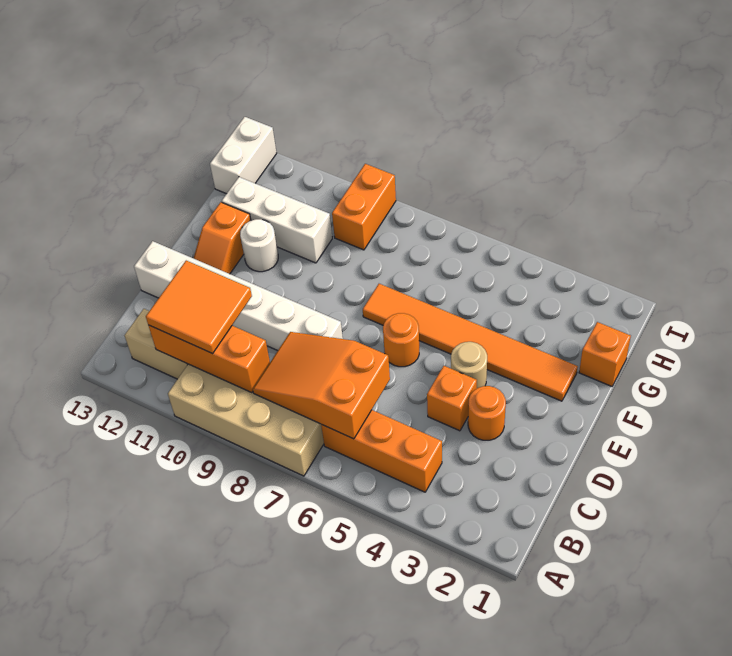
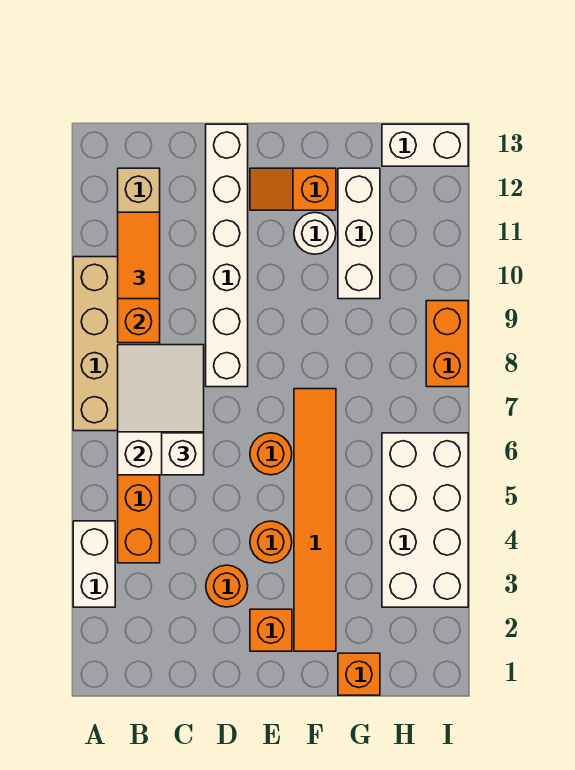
none -> white 1x2 brick [73,521,115,607]
orange 2x3 slope [253,332,390,439] -> white 2x3 slope [118,345,204,475]
orange 2x2 tile [146,261,252,354] -> orange 1x2 tile [118,212,160,299]
none -> white 1x1 brick [162,433,204,475]
orange 1x1 brick [427,366,477,431] -> orange 1x1 brick moved to [250,609,292,651]
tan 1x1 round brick [451,342,487,388] -> orange 1x1 round brick [250,521,292,563]
none -> white 2x4 brick [382,433,468,607]
orange 1x2 brick [332,164,396,250] -> orange 1x2 brick turned to [426,301,468,387]

